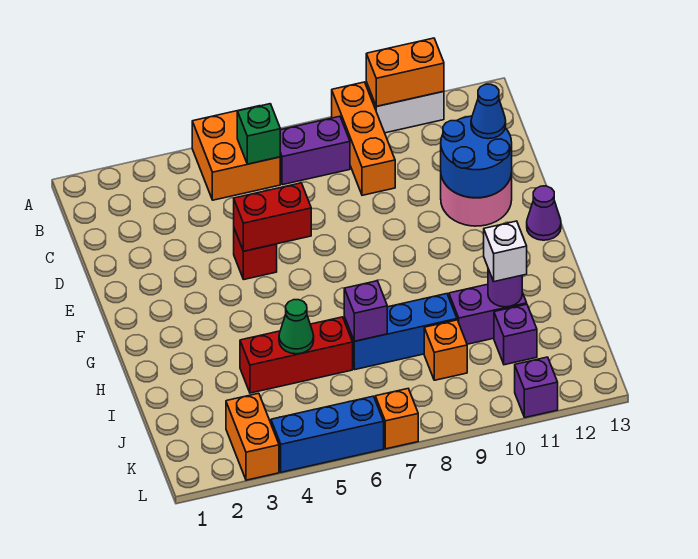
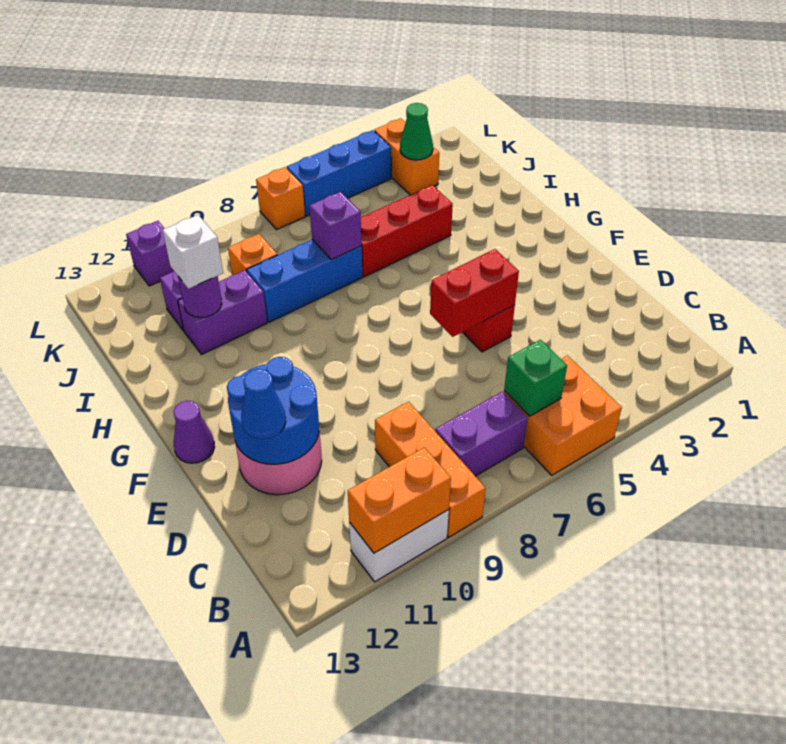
green 1x1 cone [279,300,314,354] -> green 1x1 cone moved to [400,103,433,160]

